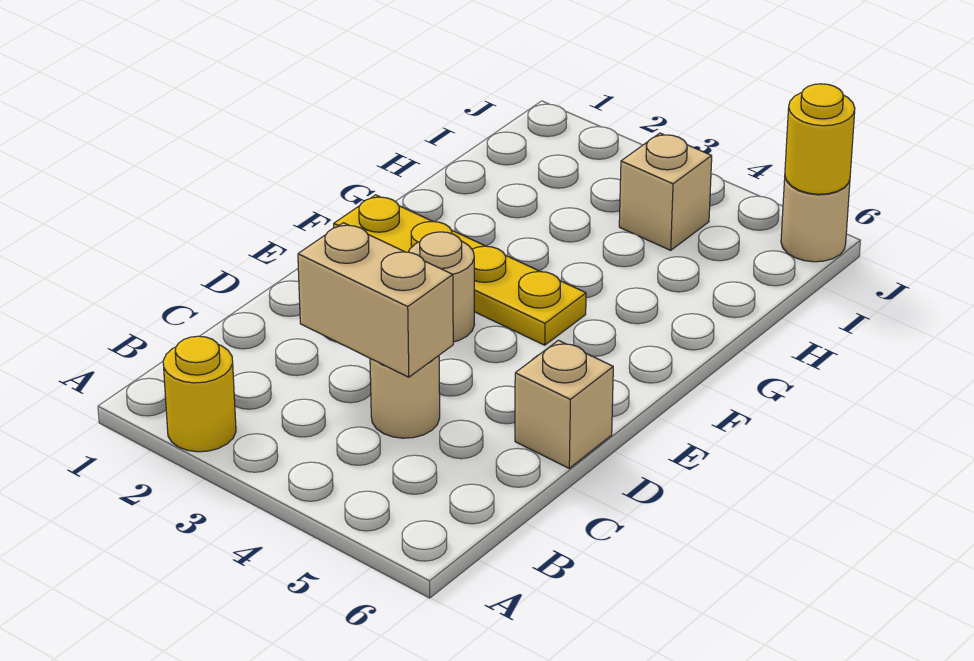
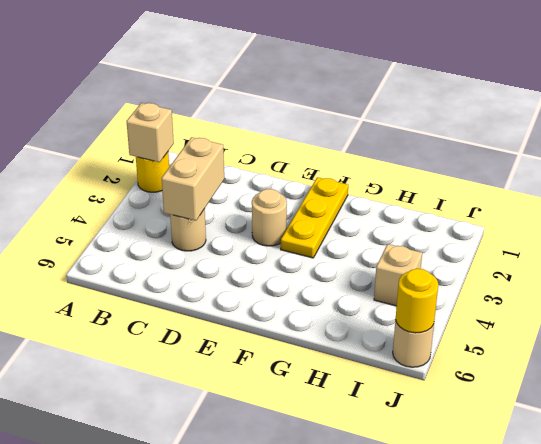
tan 1x1 brick [515,340,613,468] -> tan 1x1 brick moved to [126,103,174,162]
yellow 1x4 plate [334,195,586,345] -> yellow 1x3 plate [281,177,348,258]

